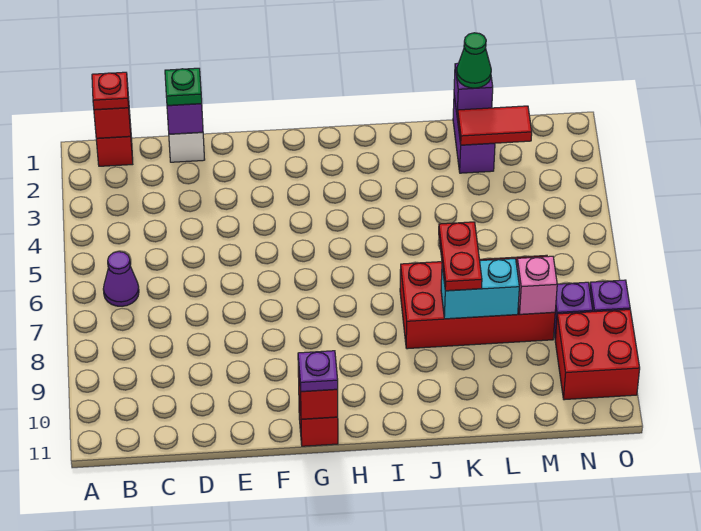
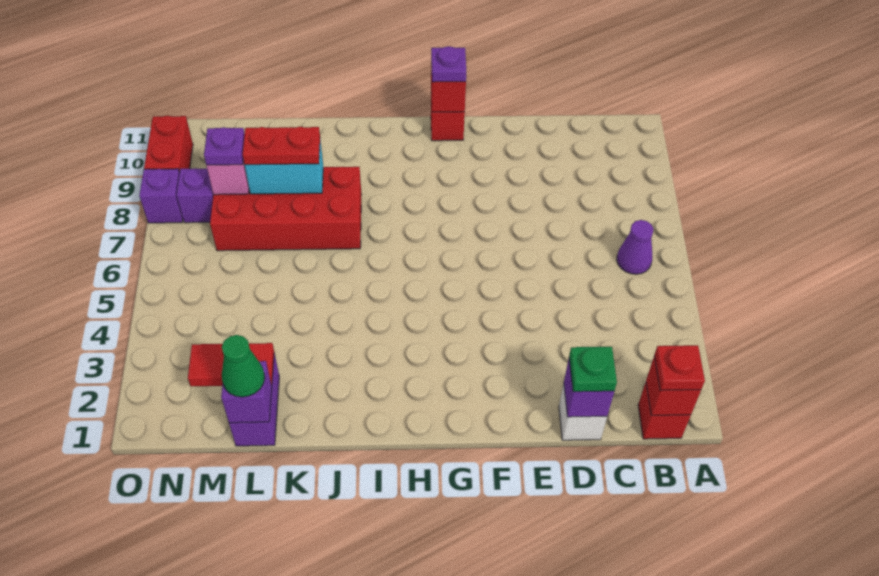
red 1x2 plate [439,222,482,291] -> red 1x2 plate turned to [243,127,320,165]
none -> purple 1x1 plate [204,127,245,165]
red 2x2 brick [555,310,640,400] -> red 1x2 brick [144,116,193,172]

